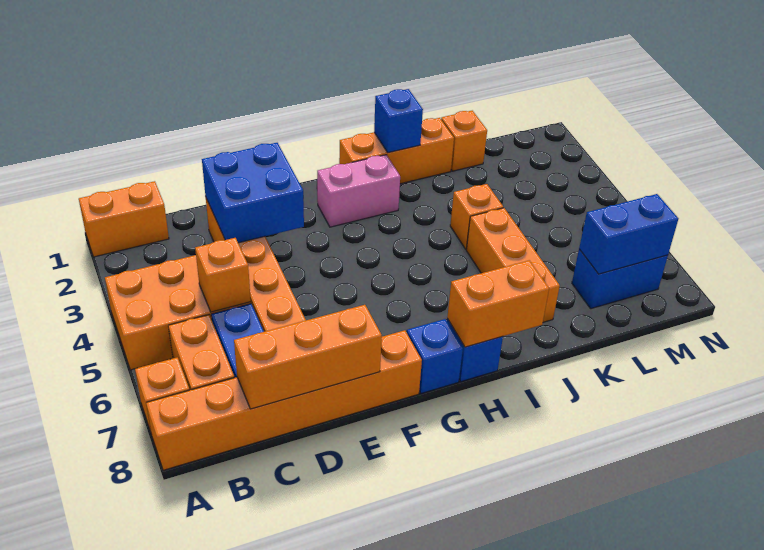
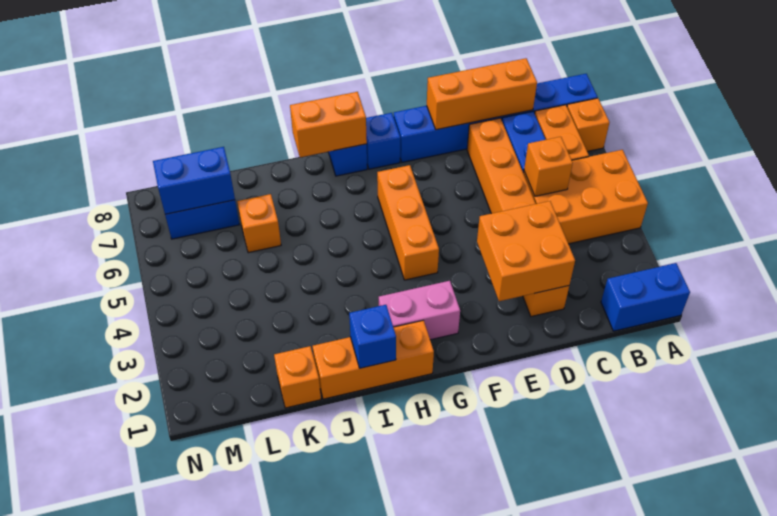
orange 1x2 brick [79,181,169,257] -> blue 1x2 brick [601,263,690,331]
orange 1x6 brick [146,330,422,470] -> blue 1x6 brick [393,74,598,162]
blue 2x2 brick [202,143,304,243] -> orange 2x2 brick [477,201,575,301]
orange 1x1 brick [450,184,503,249] -> orange 1x1 brick moved to [237,194,281,253]
orange 1x3 brick [466,208,560,322] -> orange 1x3 brick moved to [377,165,439,280]

